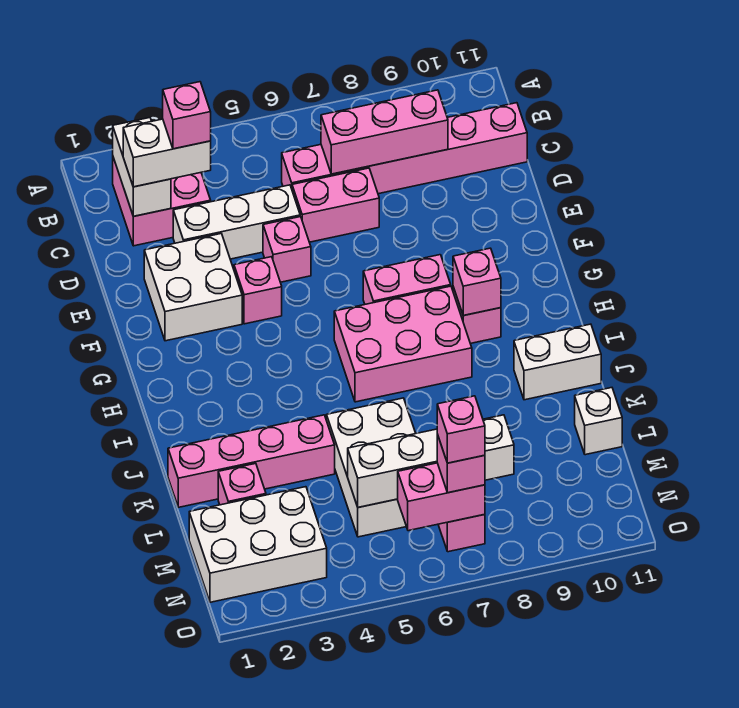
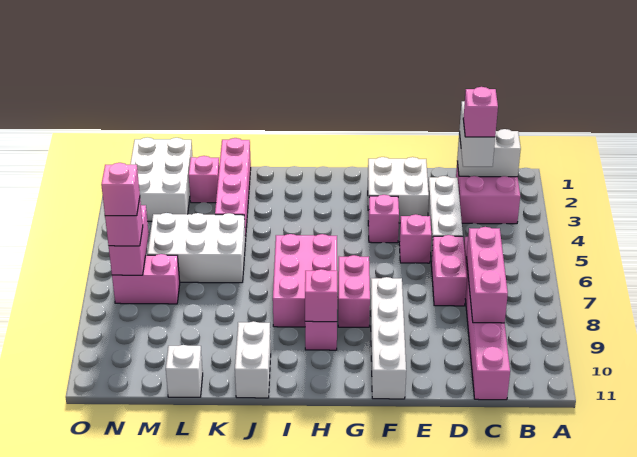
white 1x4 brick [348,415,514,507] -> white 1x4 brick moved to [370,277,406,399]

